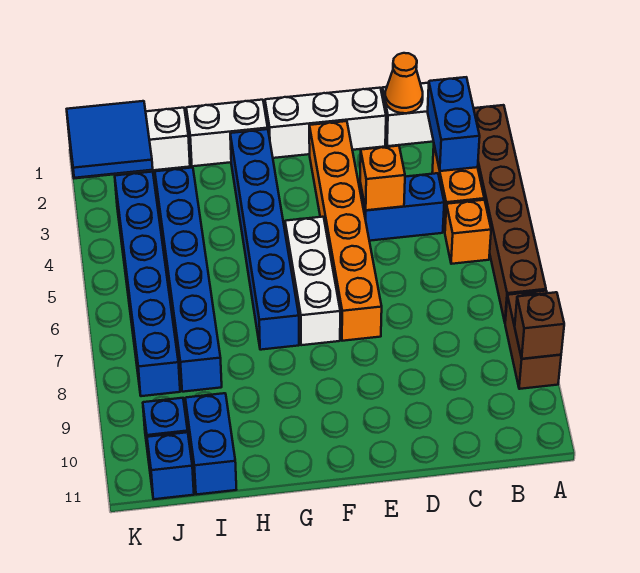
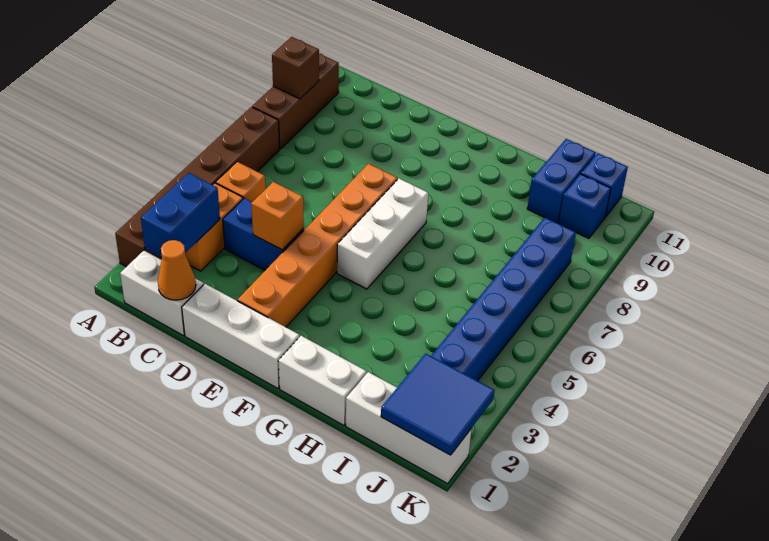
brown 1x2 brick [505,291,561,389] -> brown 1x3 brick [252,54,339,149]
blue 1x6 brick [230,129,299,350] -> none
blue 1x6 brick [155,168,222,392] -> none

